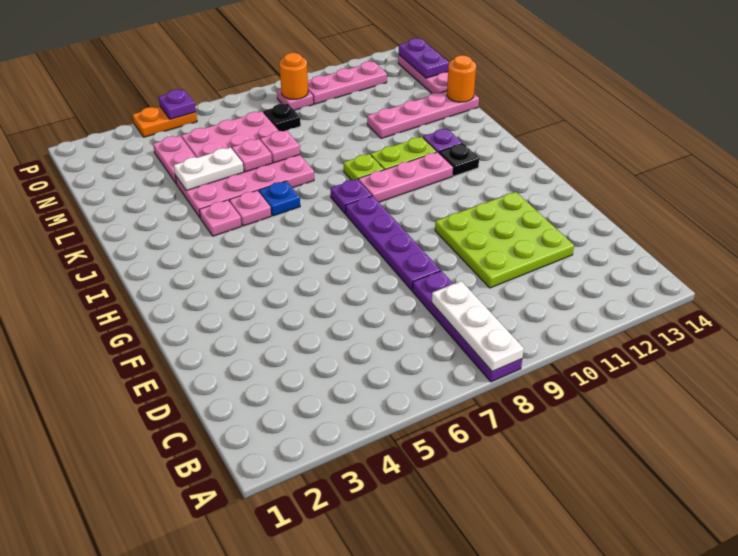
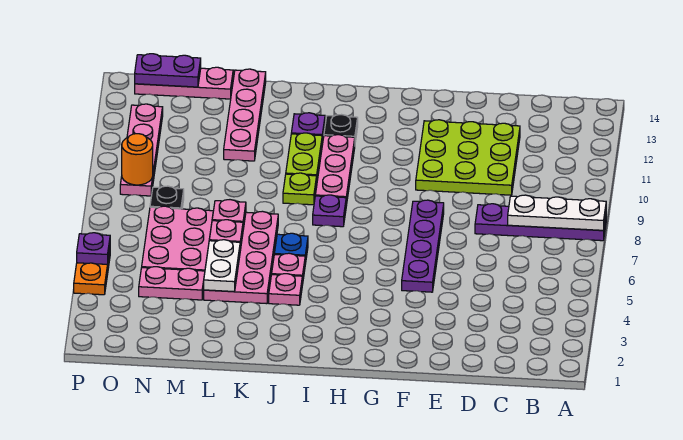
purple 1x4 plate [346,196,441,290] -> purple 1x4 plate turned to [402,200,444,292]
orange 1x1 round brick [447,55,476,102] -> none

